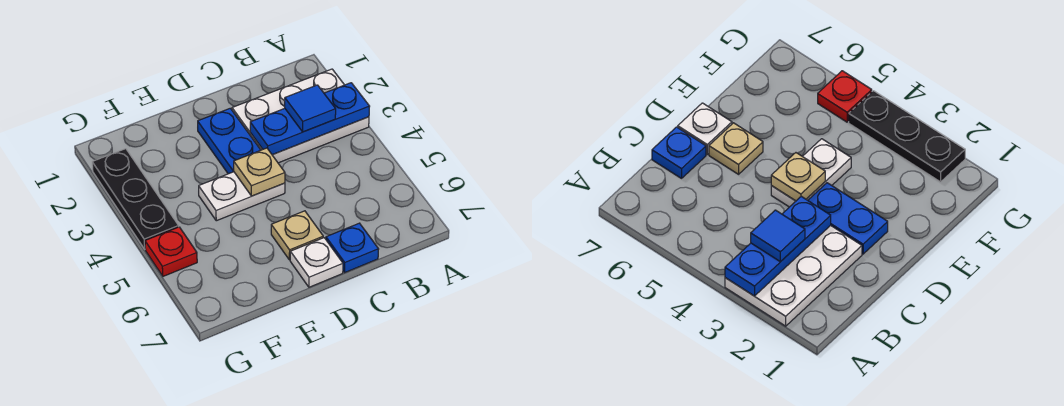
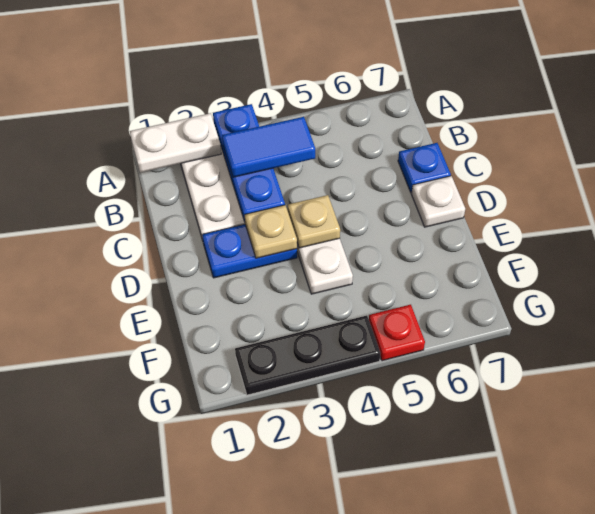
none -> white 1x2 plate [130,113,221,173]
blue 1x1 tile [285,85,336,132] -> blue 1x2 tile [222,117,315,177]
tan 1x1 plate [271,211,323,260] -> tan 1x1 plate moved to [245,205,297,258]

